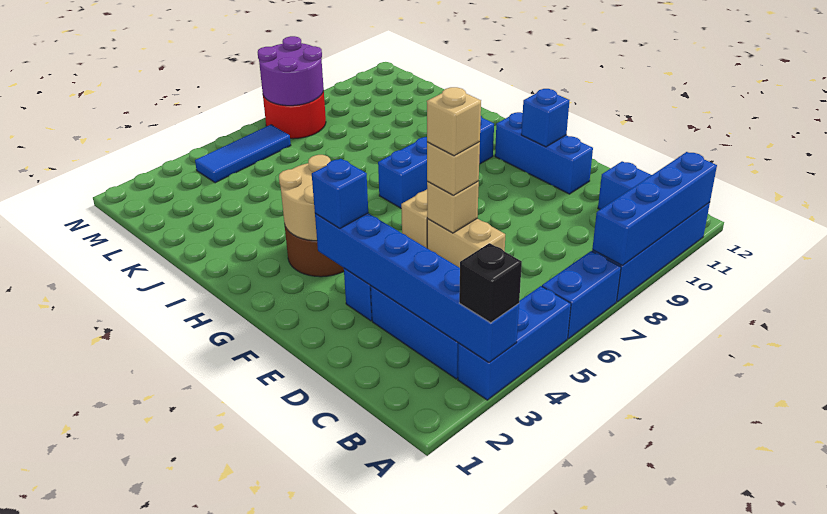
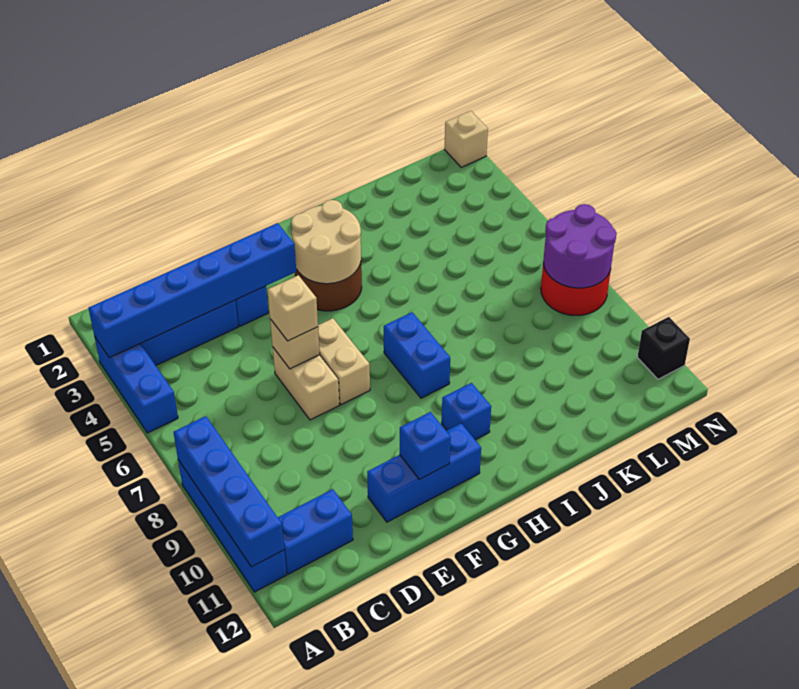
black 1x1 brick [459,243,522,323] -> black 1x1 brick moved to [637,317,690,379]
blue 1x2 brick [542,251,621,339] -> none
tan 1x2 brick [427,218,505,268] -> tan 1x2 brick turned to [273,348,339,420]
tan 1x1 brick [427,87,481,156] -> tan 1x1 brick moved to [444,111,488,167]
blue 1x1 brick [312,159,368,228] -> none
blue 1x3 tile [195,125,291,183] -> none

